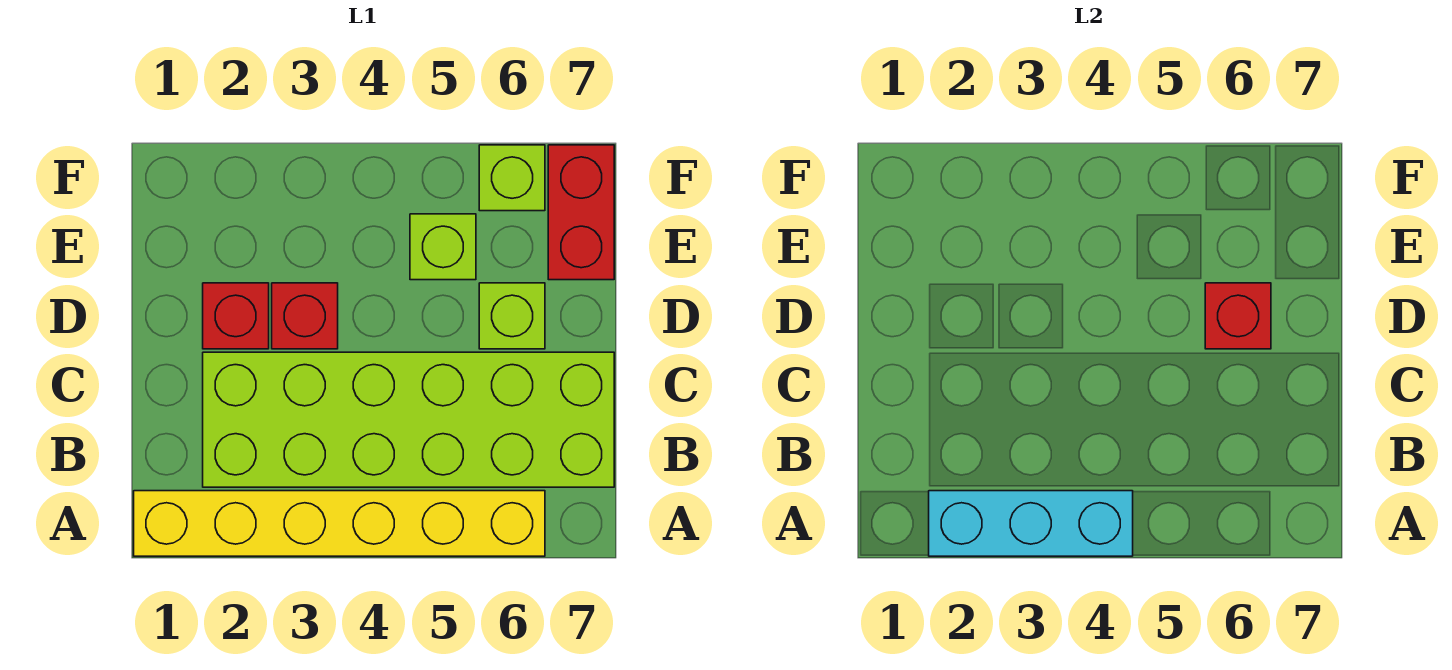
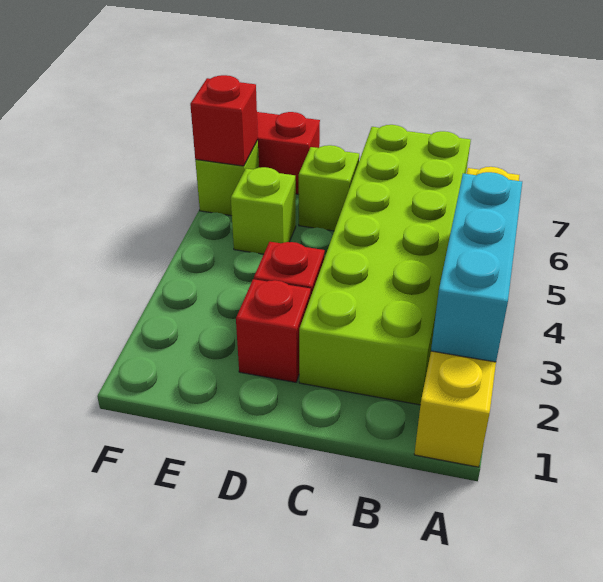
red 1x1 brick [1205,283,1271,349] -> red 1x1 brick moved to [190,75,258,166]

